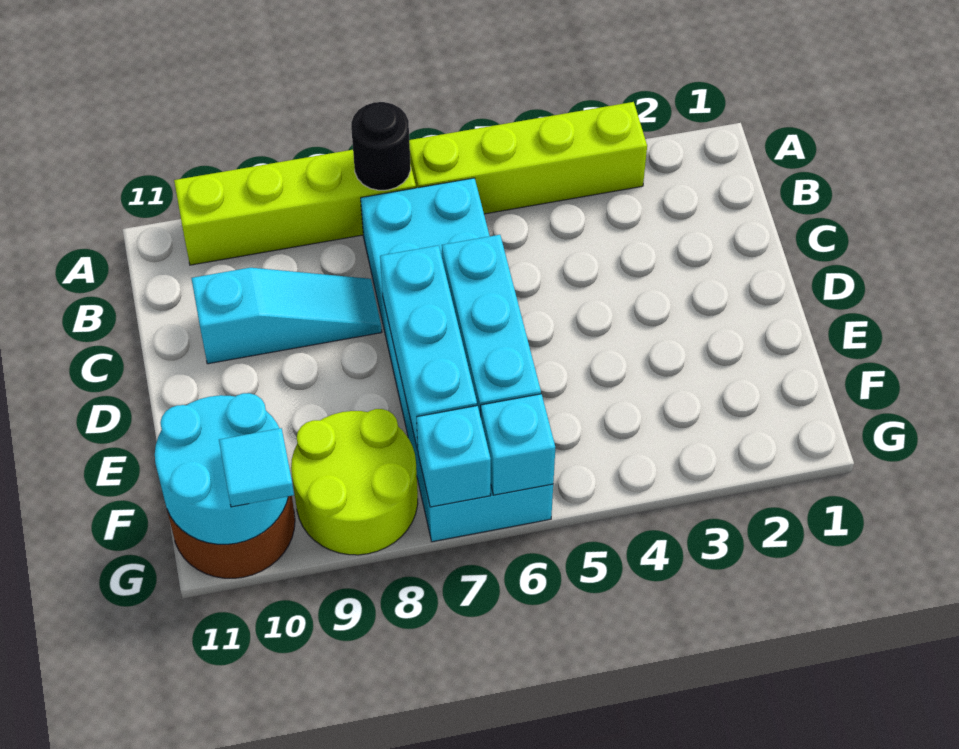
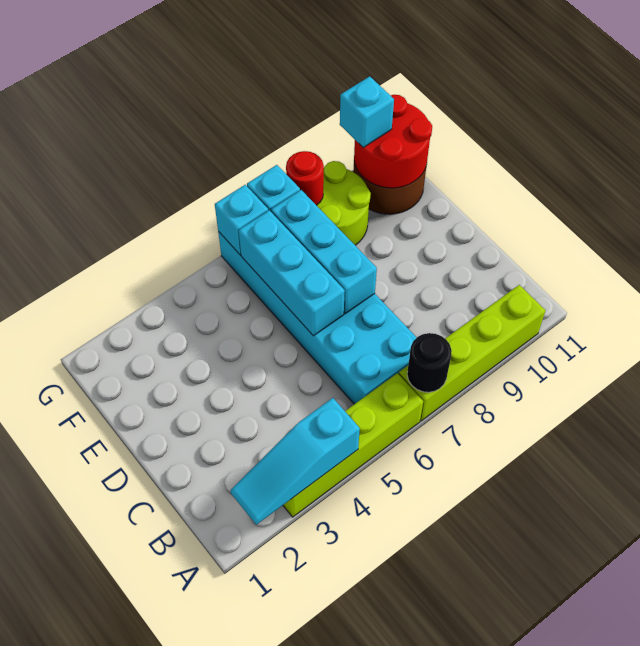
cyan 1x3 slope [191,268,382,364] -> cyan 1x3 slope moved to [231,398,360,525]
cyan 2x2 round brick [155,393,288,544] -> red 2x2 round brick [354,95,432,188]
none -> red 1x1 round brick [286,151,324,205]
cyan 1x1 tile [219,428,294,507] -> cyan 1x1 brick [340,76,394,147]

